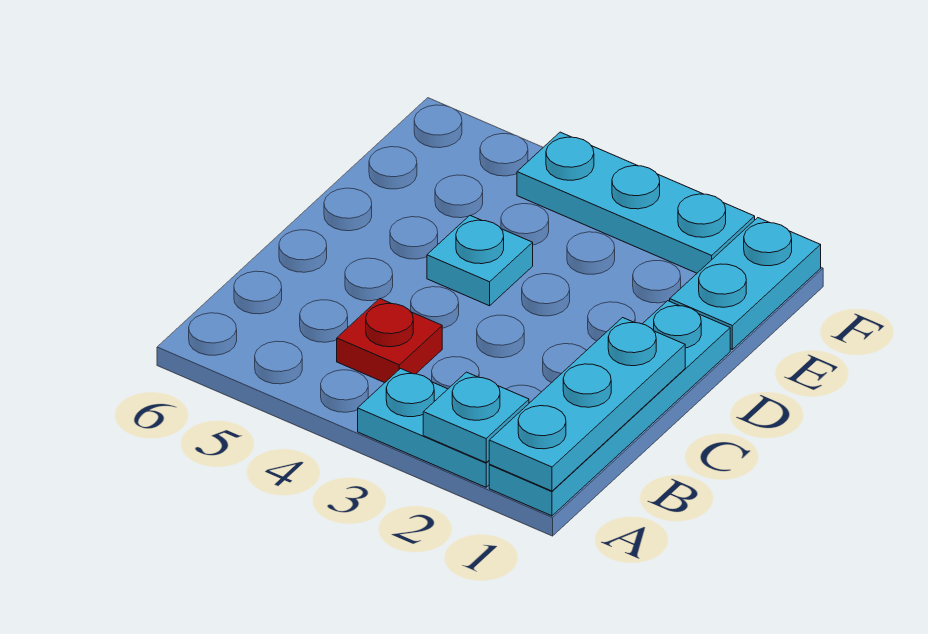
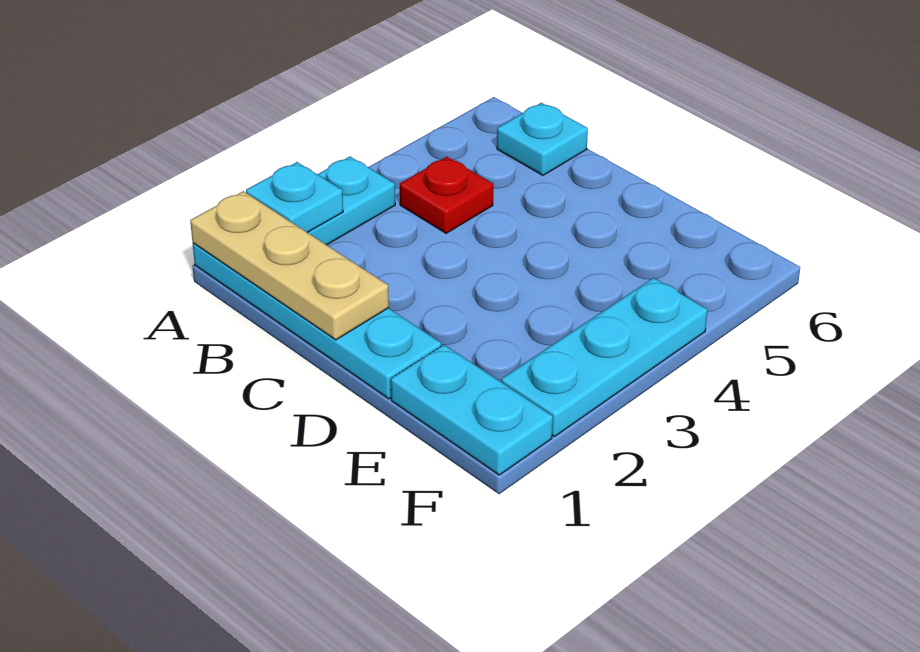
cyan 1x3 plate [489,318,685,491] -> tan 1x3 plate [190,191,389,340]
cyan 1x1 plate [427,216,533,306] -> cyan 1x1 plate moved to [497,103,588,175]

